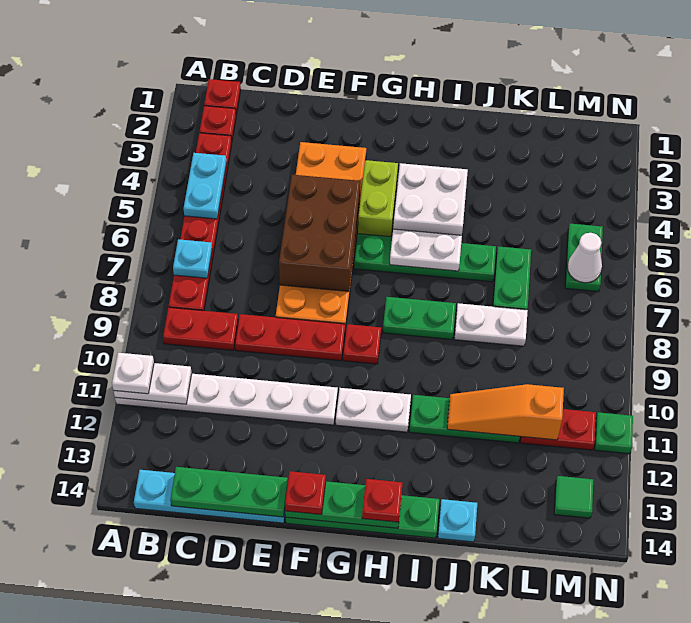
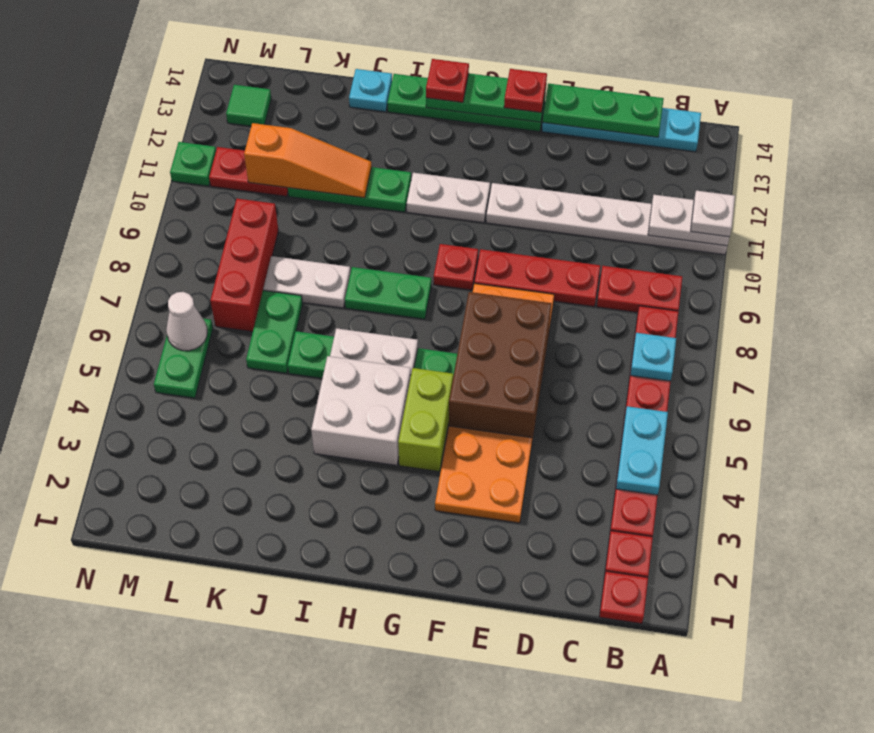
none -> red 1x3 brick [210,199,278,332]

